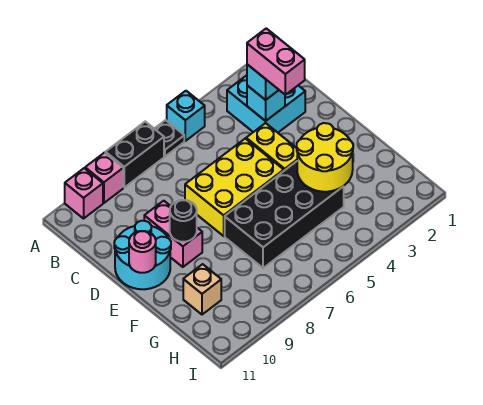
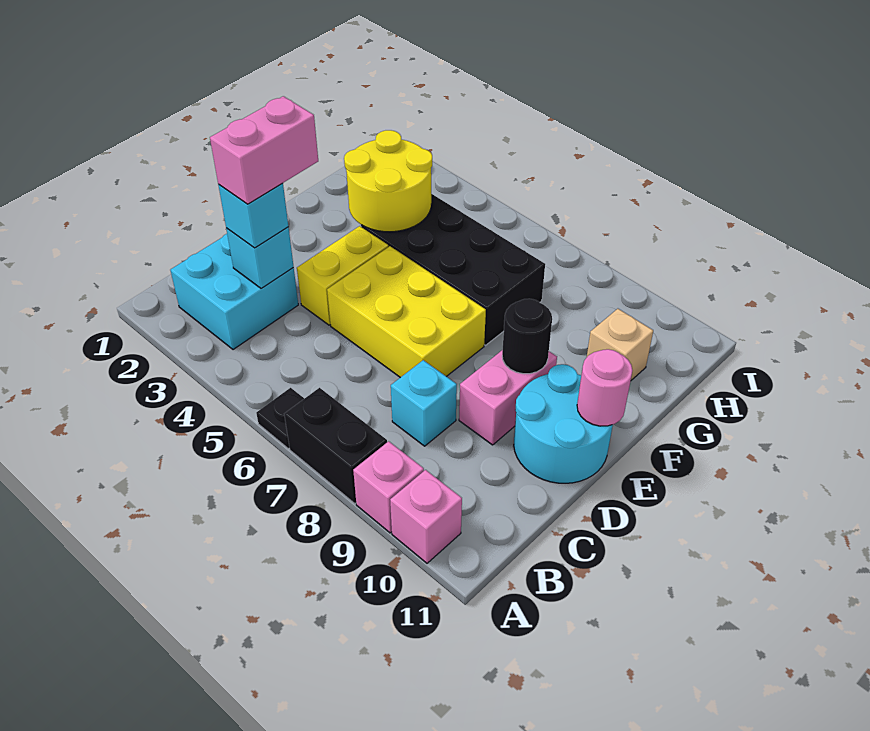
cyan 1x1 brick [167,91,205,141] -> cyan 1x1 brick moved to [391,360,457,446]

